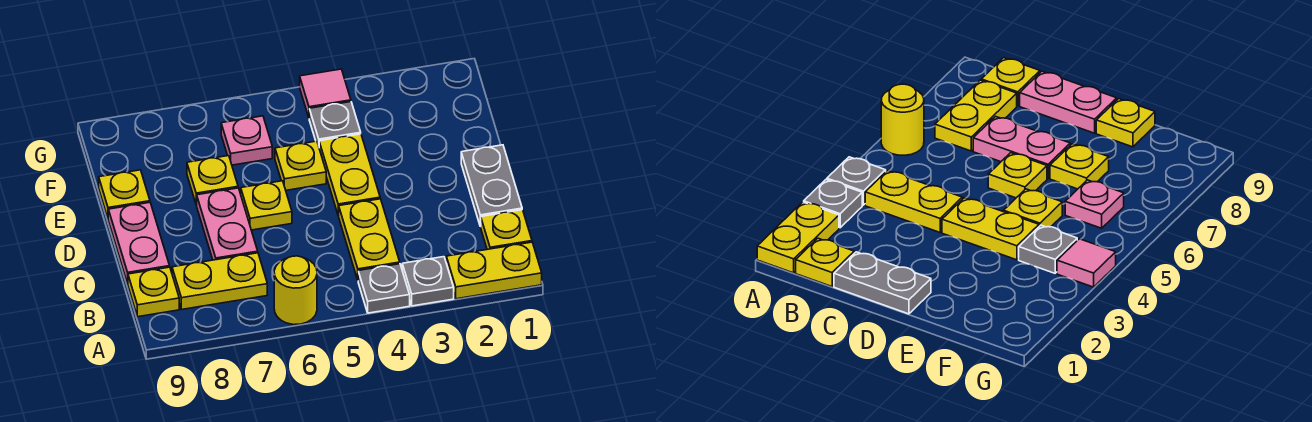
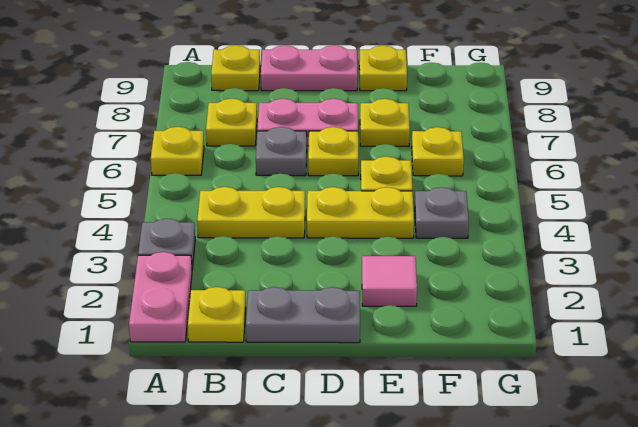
yellow 1x2 plate [446,242,542,299] -> pink 1x2 plate [129,252,192,342]
grey 1x1 plate [358,264,410,313] -> grey 1x1 plate moved to [256,127,307,176]
yellow 1x1 round brick [274,256,317,325] -> yellow 1x1 plate [151,127,204,175]
yellow 1x2 plate [172,253,267,309] -> yellow 1x1 plate [206,99,257,146]
pink 1x1 plate [221,116,272,165] -> yellow 1x1 plate [412,127,464,176]
pink 1x1 tile [300,69,351,117] -> pink 1x1 tile moved to [362,256,417,306]

